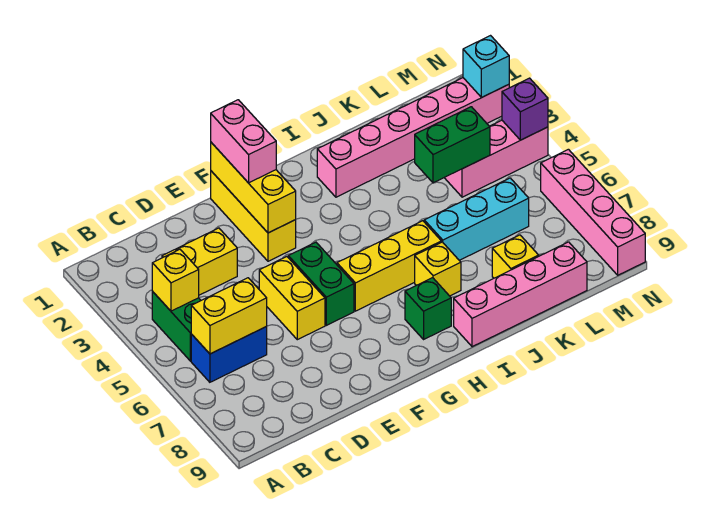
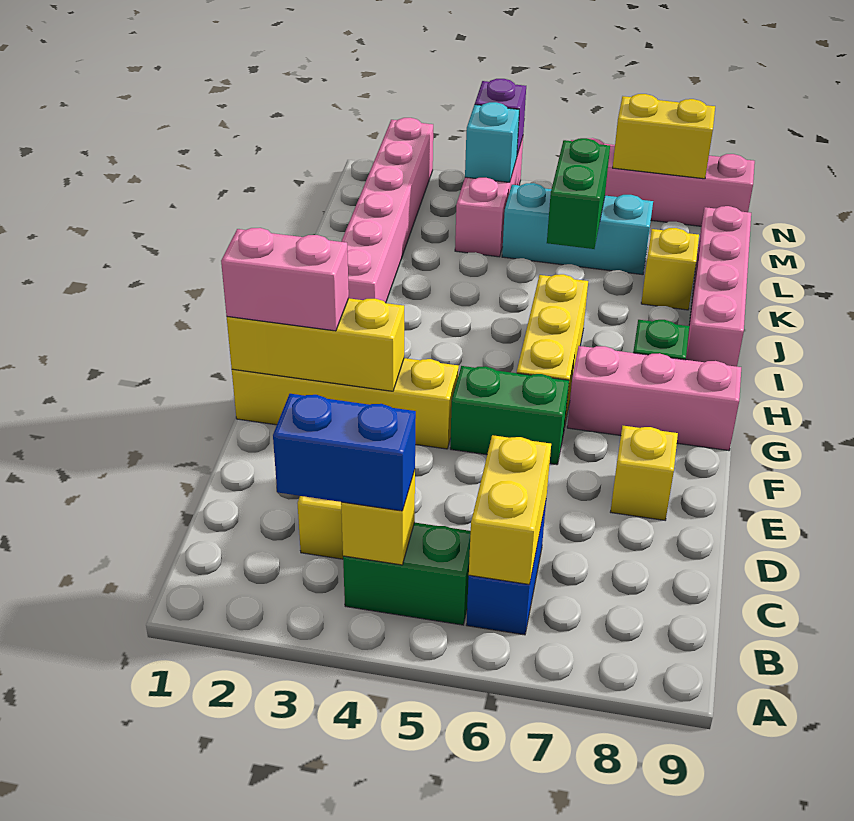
none -> blue 1x2 brick [273,394,416,511]
yellow 1x2 brick [259,257,325,340] -> yellow 1x2 brick moved to [613,94,715,179]
yellow 1x3 brick [211,171,296,261] -> yellow 1x4 brick [232,358,459,449]
none -> pink 1x3 brick [567,346,741,451]
yellow 1x1 brick [415,242,461,296] -> yellow 1x1 brick moved to [611,426,678,520]
cyan 1x3 brick [424,178,529,260] -> cyan 1x3 brick turned to [502,183,653,275]
green 1x2 brick [415,107,490,183] -> green 1x2 brick moved to [547,138,610,249]
cyan 1x1 brick [463,36,509,97] -> cyan 1x1 brick moved to [465,102,519,182]

